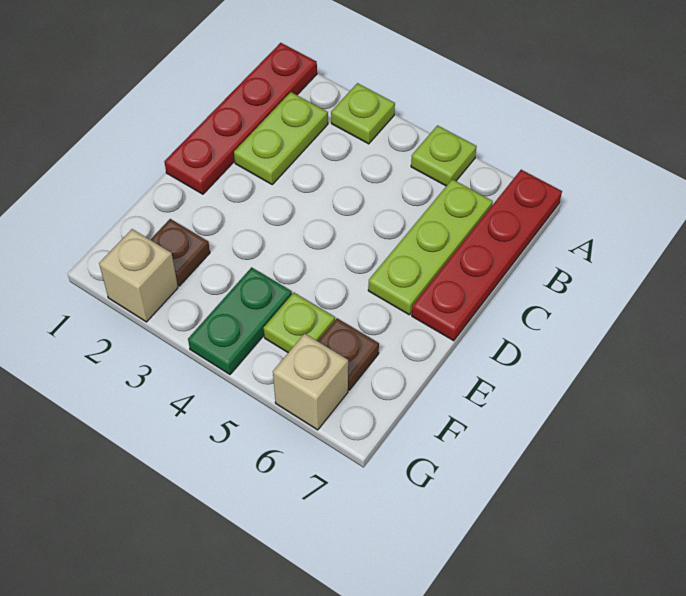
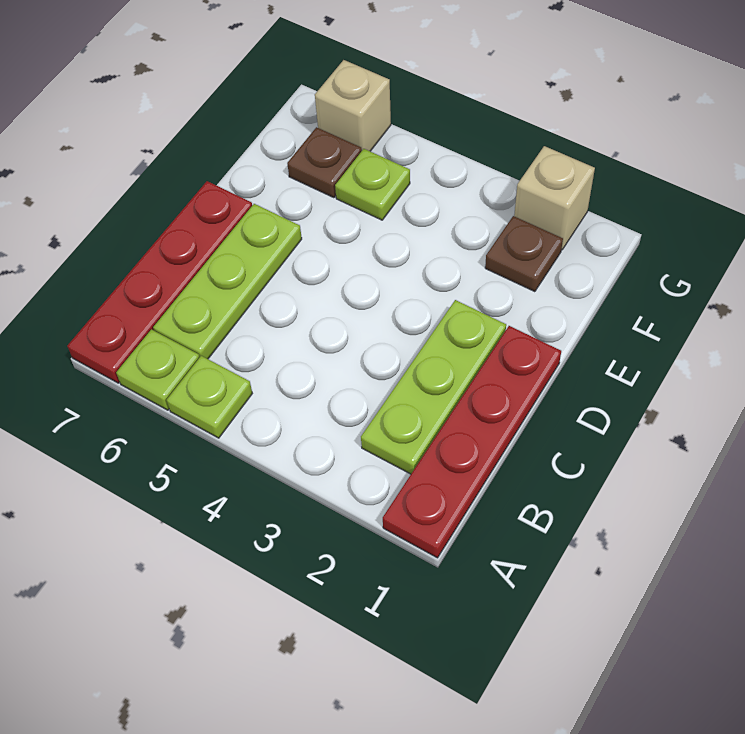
lime 1x1 plate [331,83,395,144] -> lime 1x1 plate moved to [116,329,200,410]
lime 1x2 plate [234,92,328,184] -> lime 1x3 plate [361,300,506,474]
green 1x2 plate [188,267,292,374] -> none

